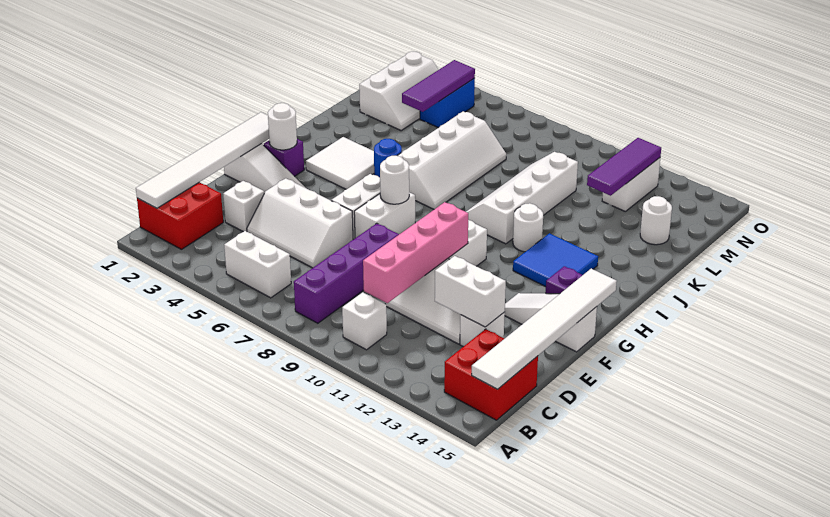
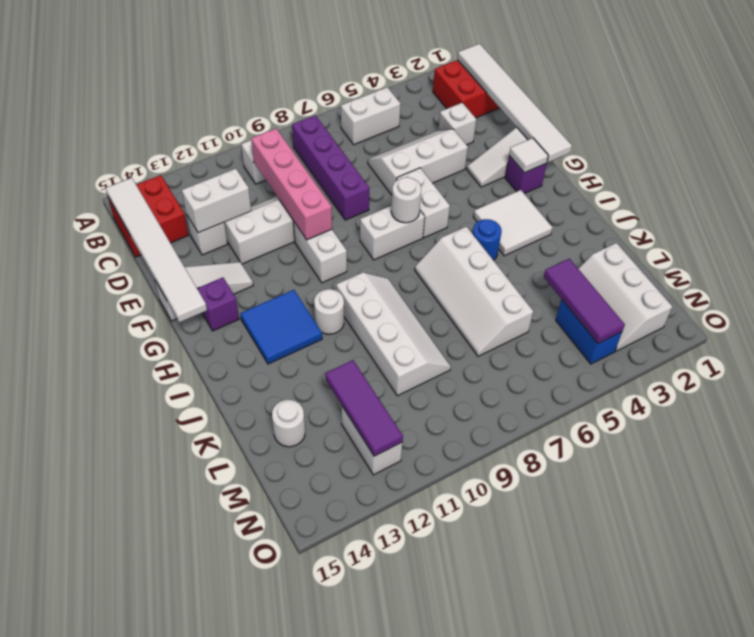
white 1x2 brick [354,192,415,238] -> white 1x2 brick turned to [360,205,425,260]
white 1x1 round brick [268,103,297,150] -> white 1x1 tile [509,138,548,173]

